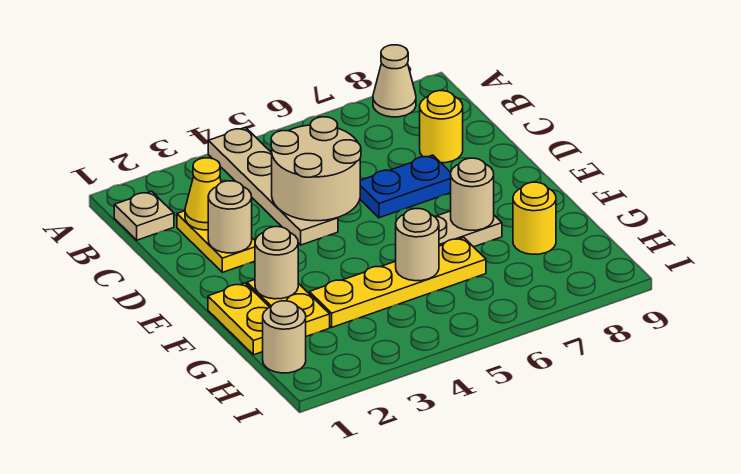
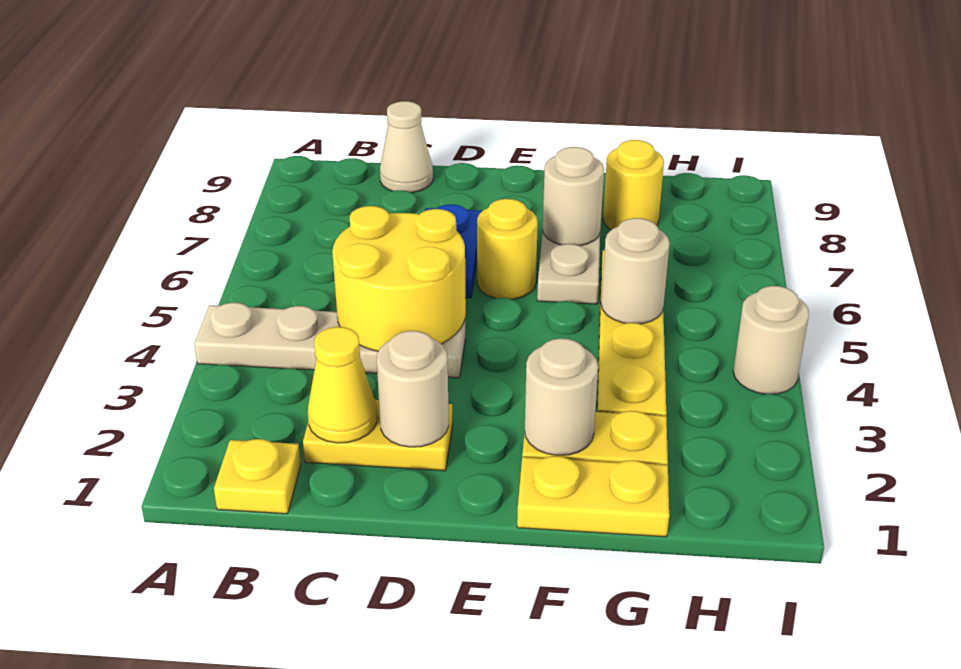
tan 1x1 cone [373,45,416,117] -> tan 1x1 cone moved to [380,101,433,193]
tan 1x1 plate [114,191,174,240] -> yellow 1x1 plate [214,439,301,514]
tan 2x2 round brick [271,117,361,221] -> yellow 2x2 round brick [332,206,466,351]
yellow 1x1 round brick [420,91,463,163] -> yellow 1x1 round brick moved to [477,199,538,299]
tan 1x1 round brick [263,301,306,373] -> tan 1x1 round brick moved to [733,286,809,394]

